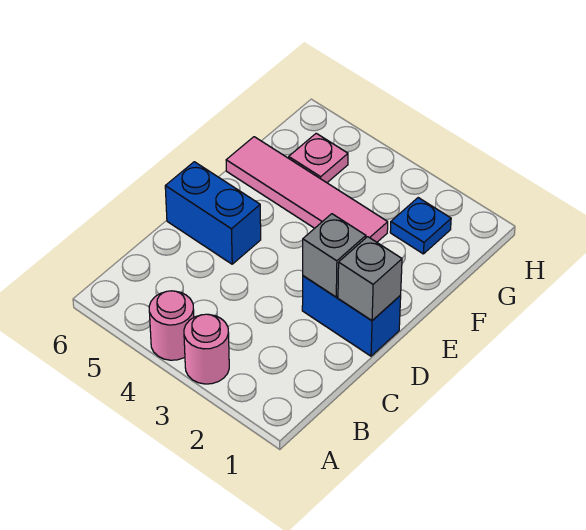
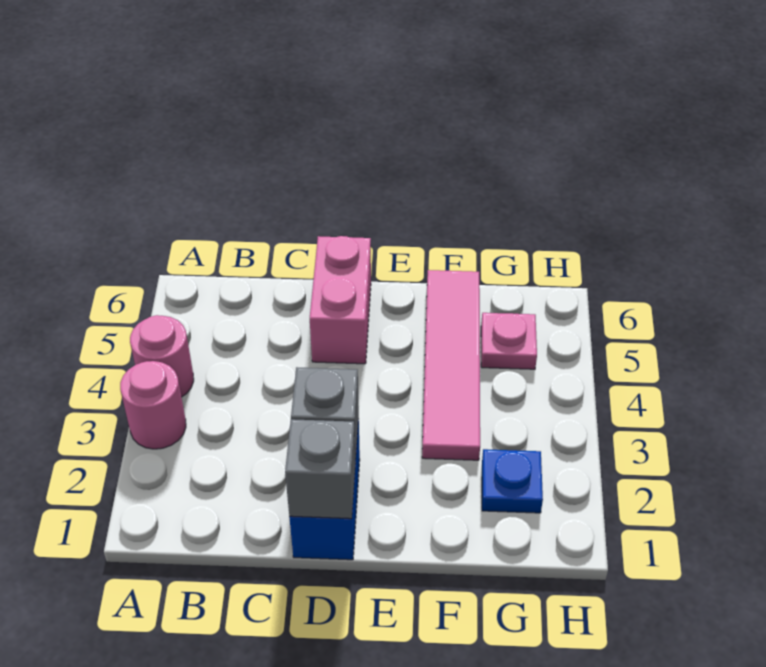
blue 1x2 brick [165,162,261,264] -> pink 1x2 brick [310,236,371,364]

